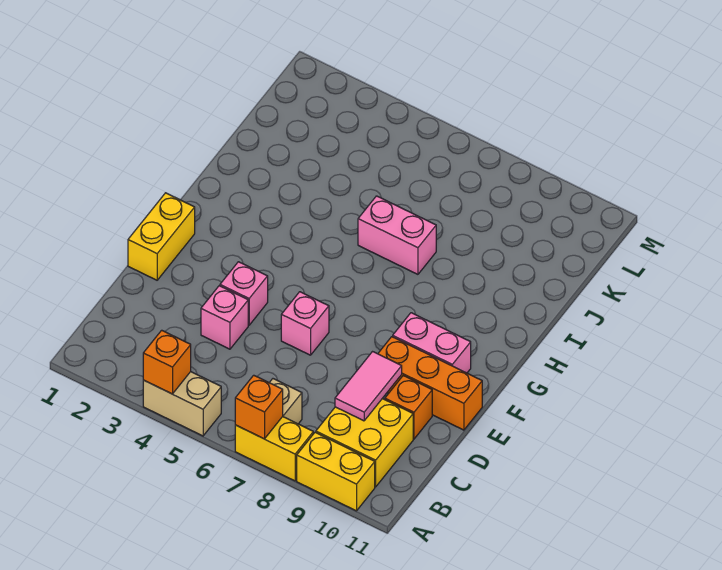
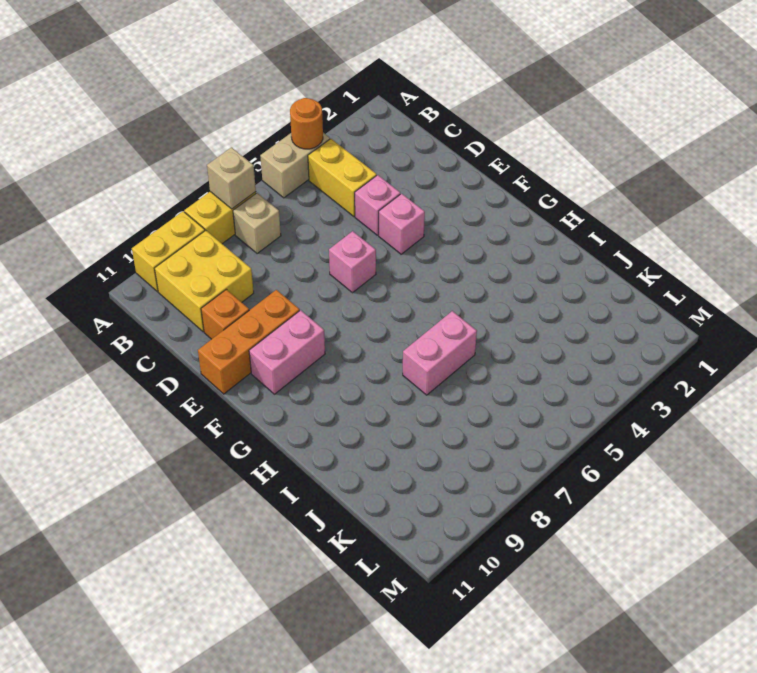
orange 1x1 brick [143,330,191,394] -> orange 1x1 round brick [290,98,323,149]
orange 1x1 brick [235,375,283,439] -> tan 1x1 brick [207,147,256,209]
pink 1x2 tile [335,352,402,421] -> none
yellow 1x2 brick [128,193,195,280] -> yellow 1x2 brick moved to [308,139,377,217]

